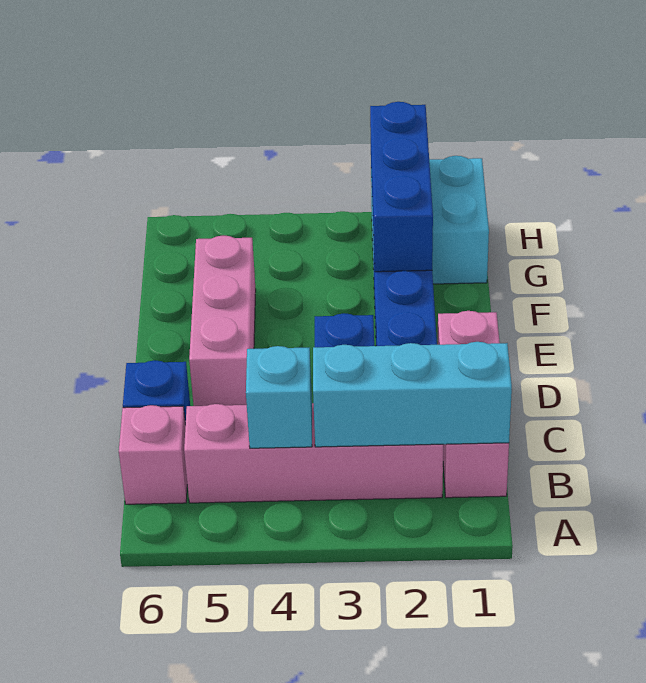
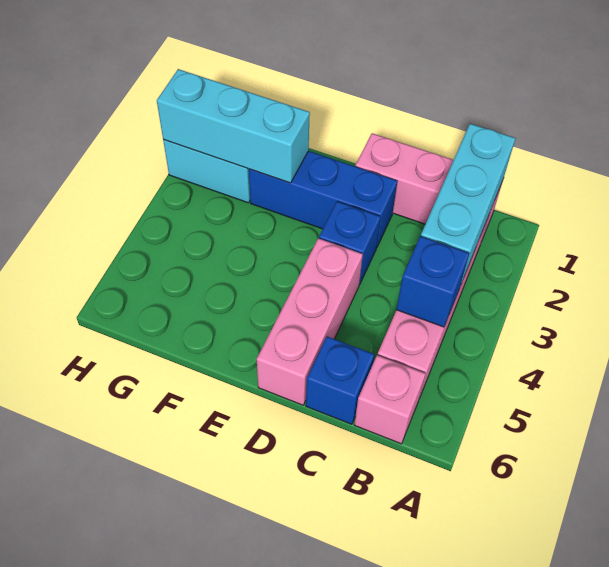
cyan 1x1 brick [246,346,312,448] -> blue 1x1 brick [396,236,470,327]
pink 1x3 brick [189,235,256,406] -> pink 1x3 brick turned to [257,238,363,405]
blue 1x3 brick [370,102,433,272] -> cyan 1x3 brick [157,69,310,183]

